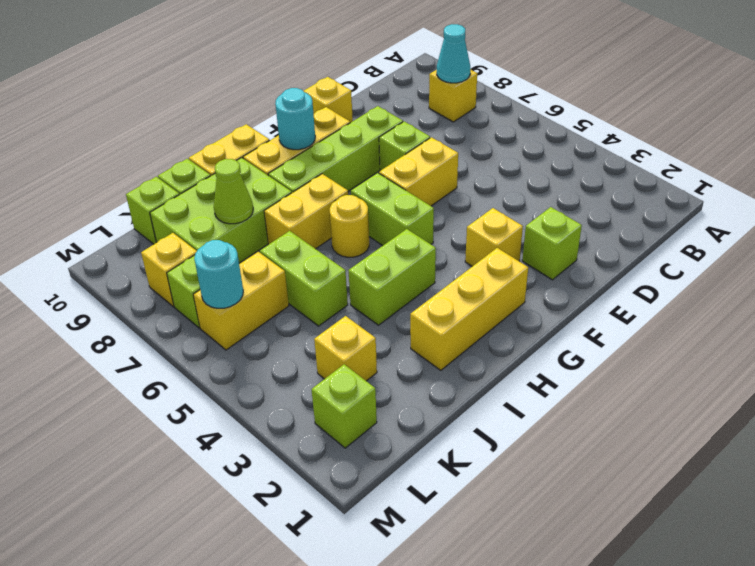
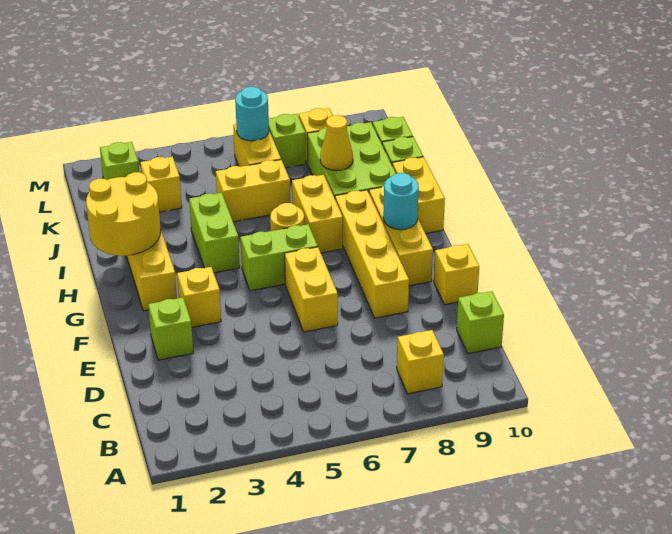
cyan 1x1 cone [437,24,471,83] -> none
lime 1x1 brick [379,121,430,171] -> lime 1x1 brick moved to [457,291,504,354]
lime 1x4 brick [268,106,403,193] -> yellow 1x4 brick [335,190,409,318]
none -> yellow 2x2 round brick [86,172,161,256]
lime 1x2 brick [260,231,348,326] -> yellow 1x2 brick [216,160,290,222]
lime 1x1 cone [214,159,253,224] -> yellow 1x1 cone [320,115,353,170]

